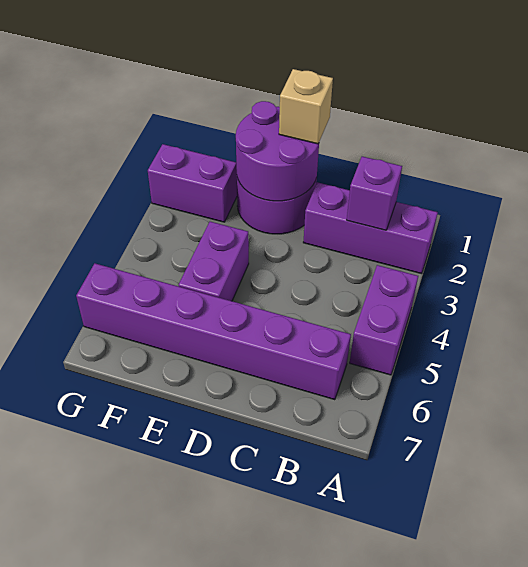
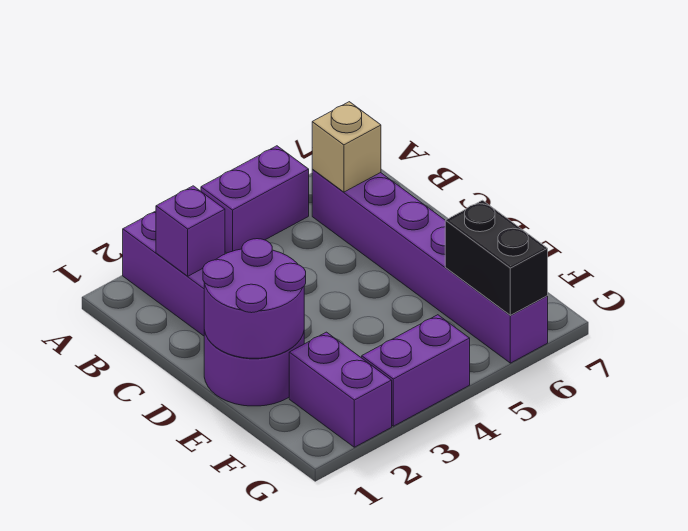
tan 1x1 brick [279,69,333,144] -> tan 1x1 brick moved to [312,102,381,192]
purple 1x2 brick [179,222,249,301] -> purple 1x2 brick moved to [362,315,470,426]
none -> black 1x2 brick [445,200,548,315]

